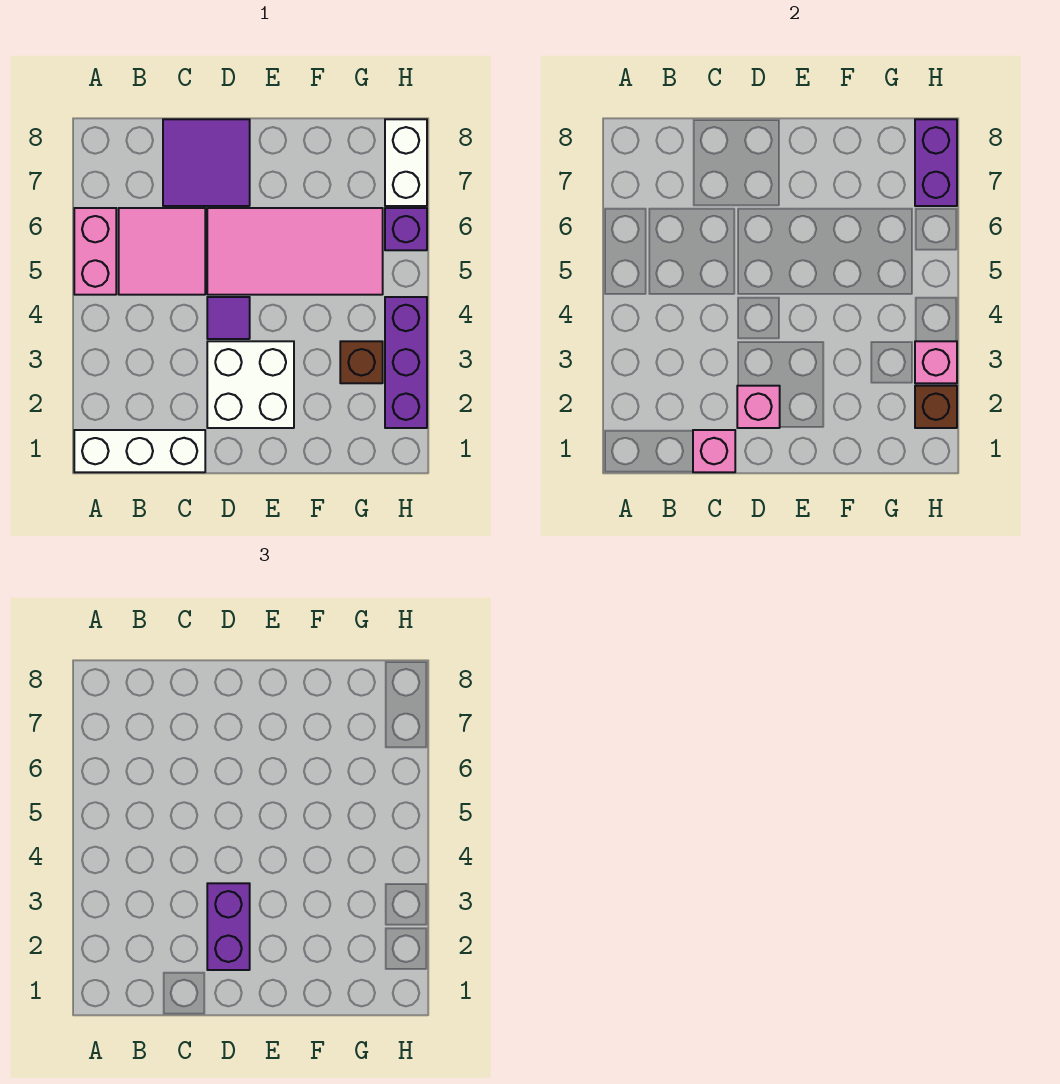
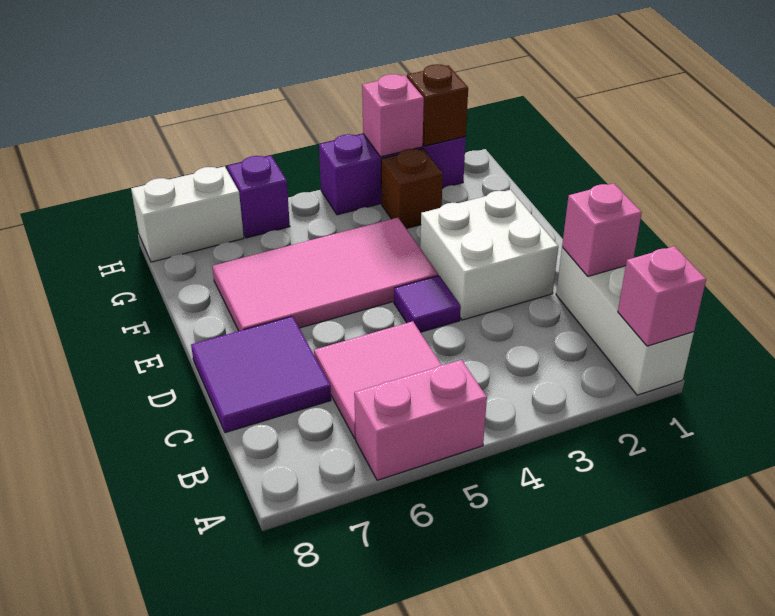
pink 1x1 brick [737,386,780,428] -> pink 1x1 brick moved to [618,246,706,346]
purple 1x2 brick [207,883,250,970] -> none
pink 2x4 tile [207,208,383,295] -> pink 2x4 tile turned to [212,218,438,331]
purple 1x2 brick [915,119,957,206] -> none

